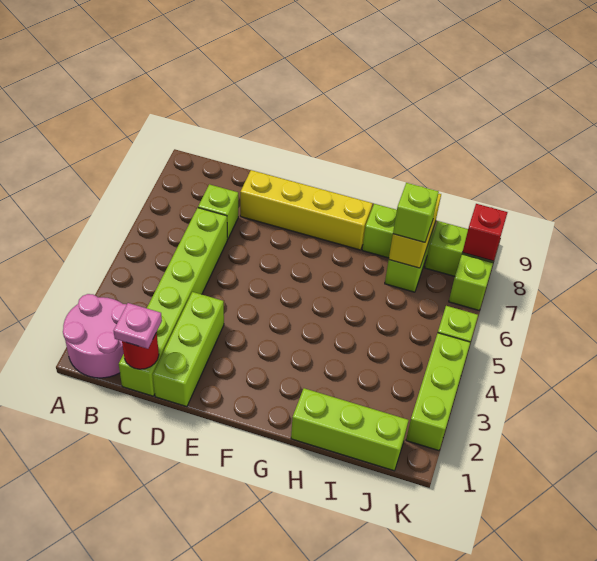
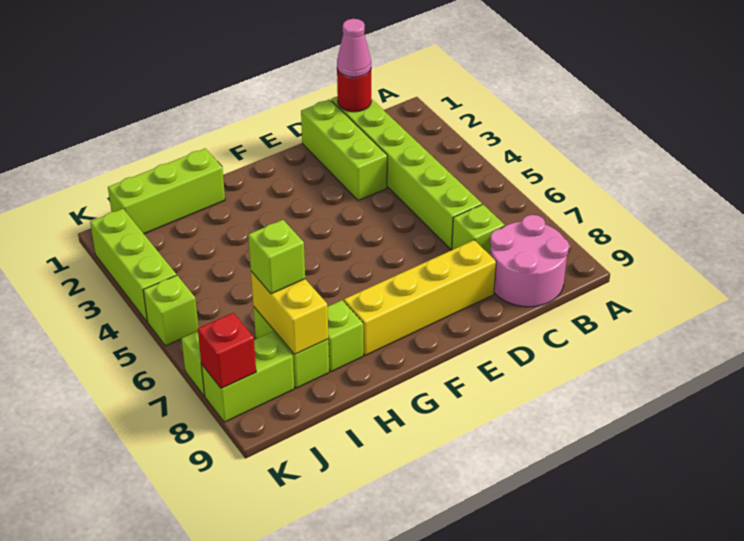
pink 2x2 round brick [63,294,127,378] -> pink 2x2 round brick moved to [490,215,569,307]
pink 1x1 plate [114,303,162,349] -> pink 1x1 cone [337,19,371,77]

